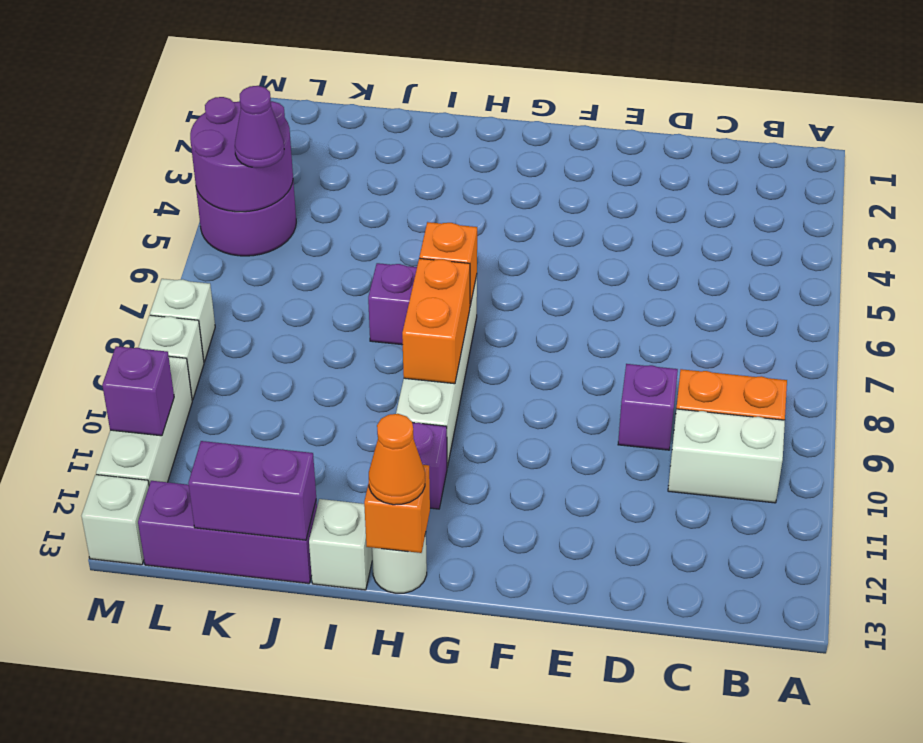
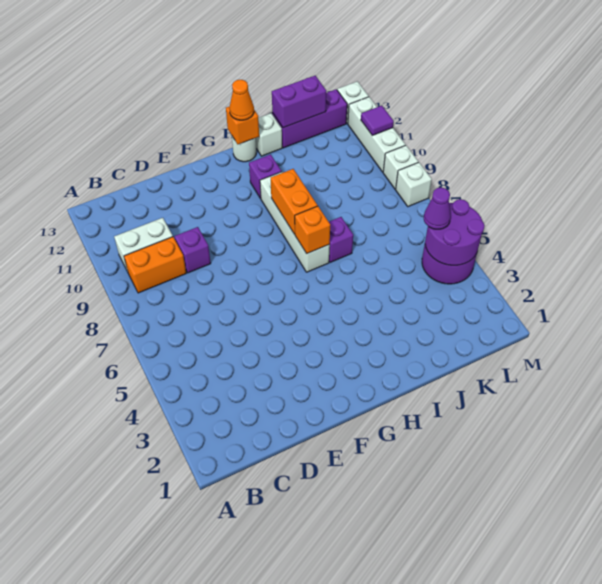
purple 1x1 brick [102,346,174,436] -> purple 1x1 tile [361,106,394,135]

